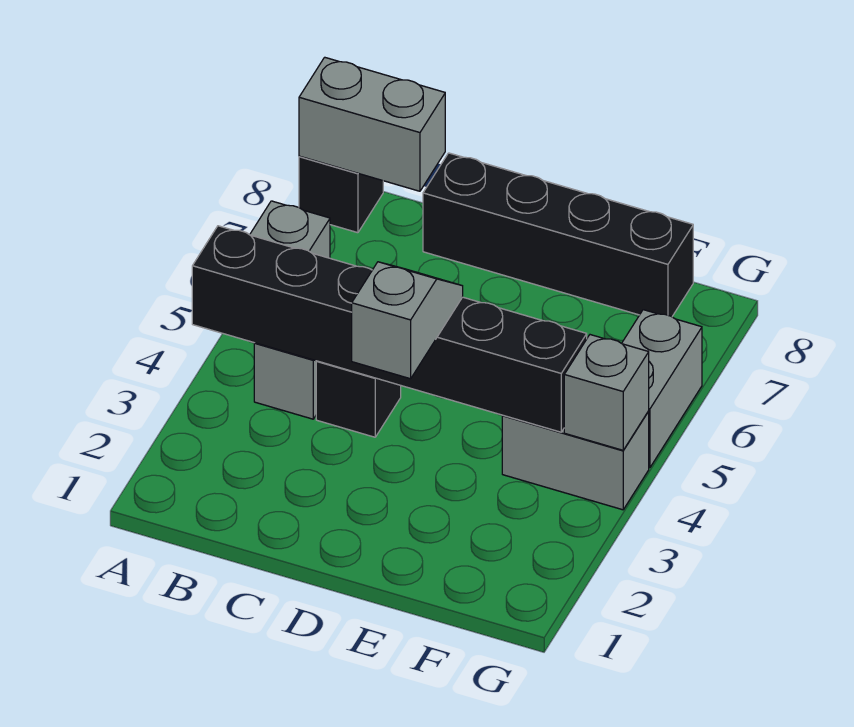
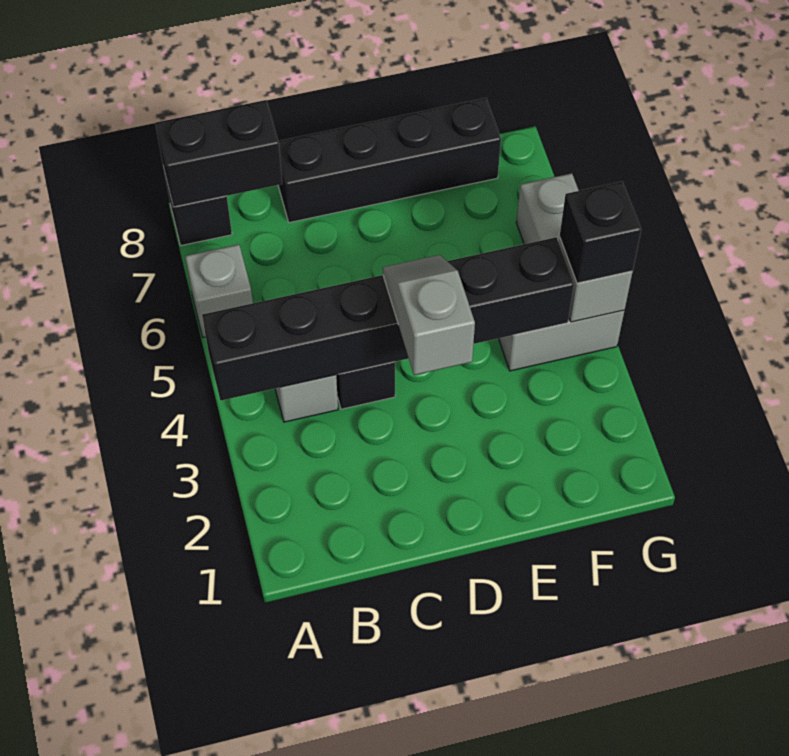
grey 1x2 brick [299,57,445,191] -> black 1x2 brick [155,100,282,207]
none -> black 1x1 brick [560,182,641,283]

